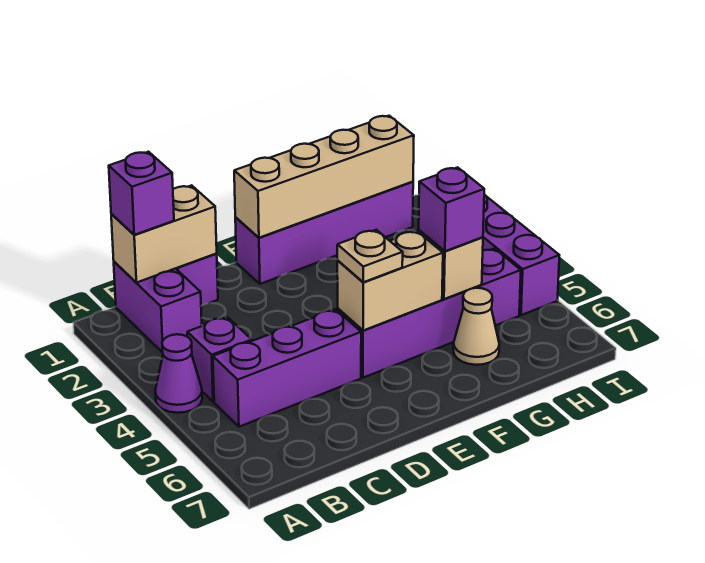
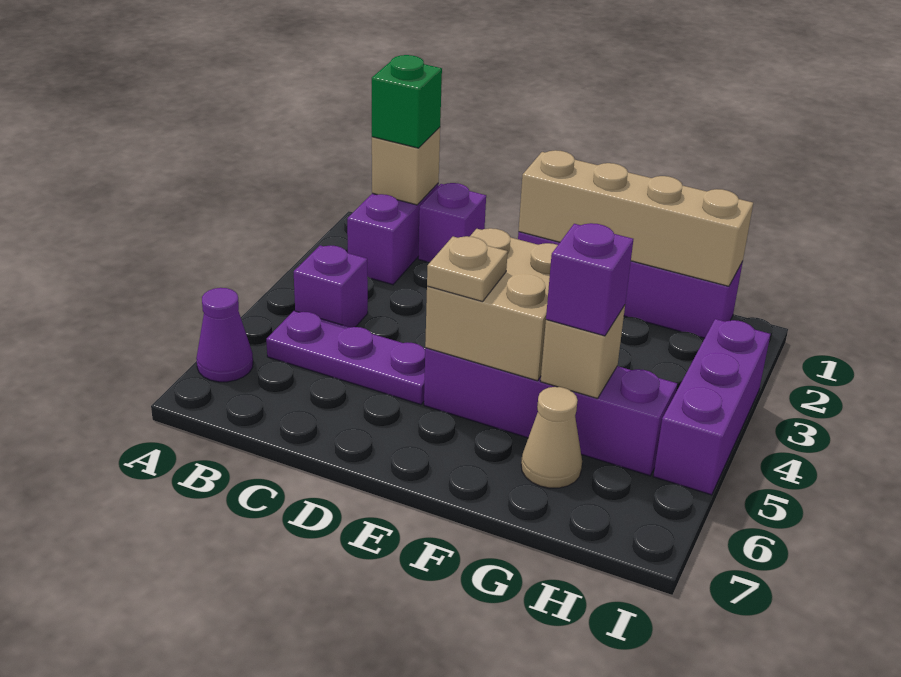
purple 1x1 cone [155,334,202,413] -> purple 1x1 cone moved to [196,288,253,382]
tan 1x2 brick [111,185,217,283] -> tan 1x1 brick [372,127,440,205]
purple 1x1 brick [109,152,174,235] -> green 1x1 brick [372,55,442,148]
purple 1x3 brick [213,309,361,427] -> purple 1x3 plate [266,311,425,405]
tan 1x2 brick [337,231,443,331] -> tan 2x2 brick [425,228,558,381]

